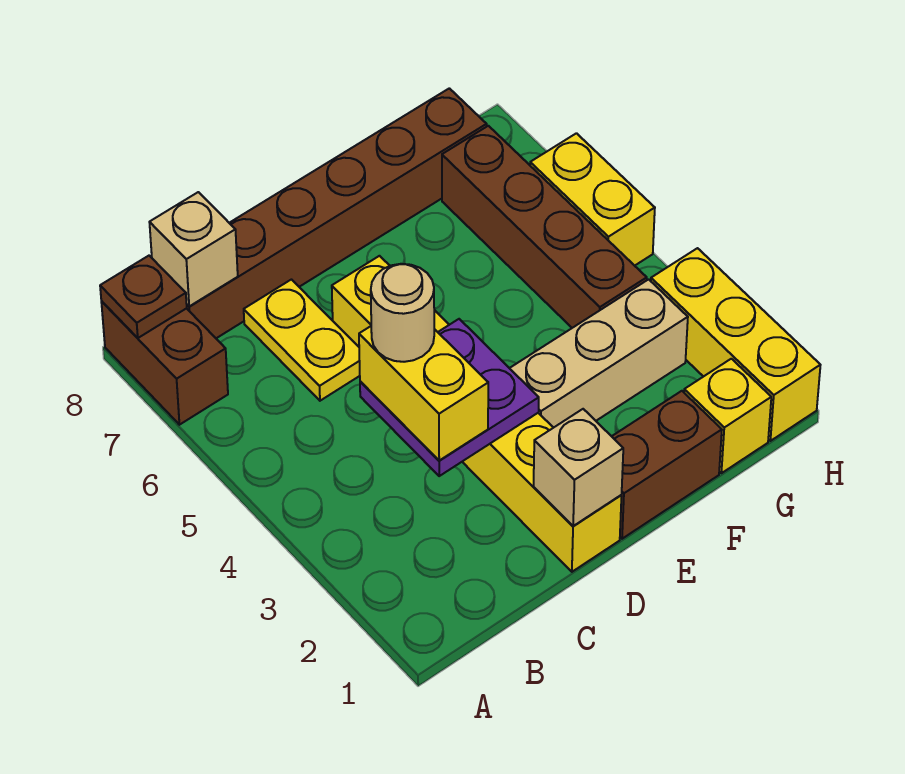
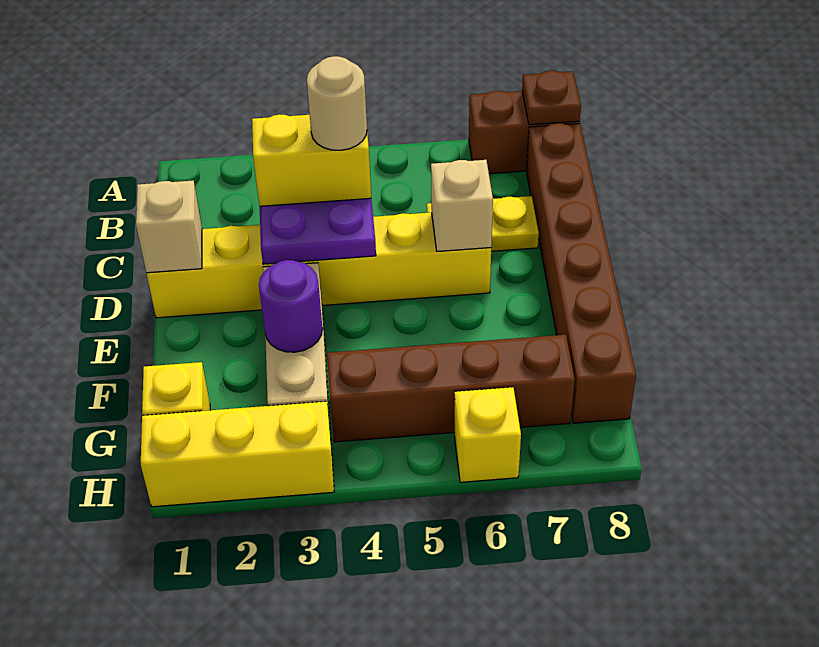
tan 1x1 brick [149,192,238,306] -> tan 1x1 brick moved to [431,160,493,251]
brown 1x2 brick [612,391,722,539] -> none
none -> purple 1x1 round brick [259,260,322,352]
yellow 1x2 brick [530,133,655,266] -> yellow 1x1 brick [454,387,521,482]

